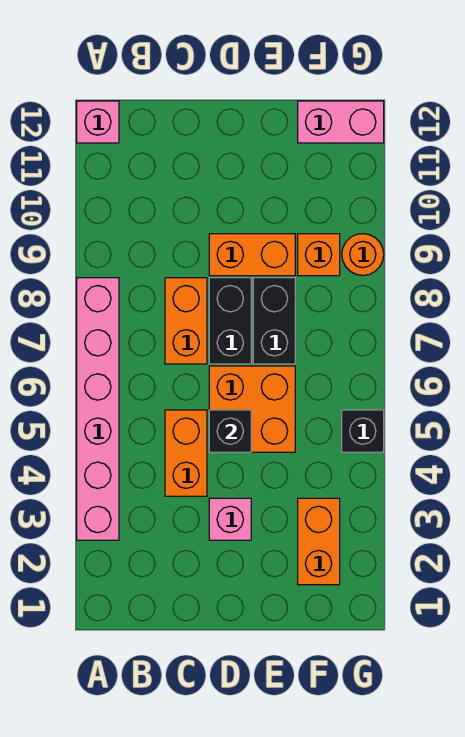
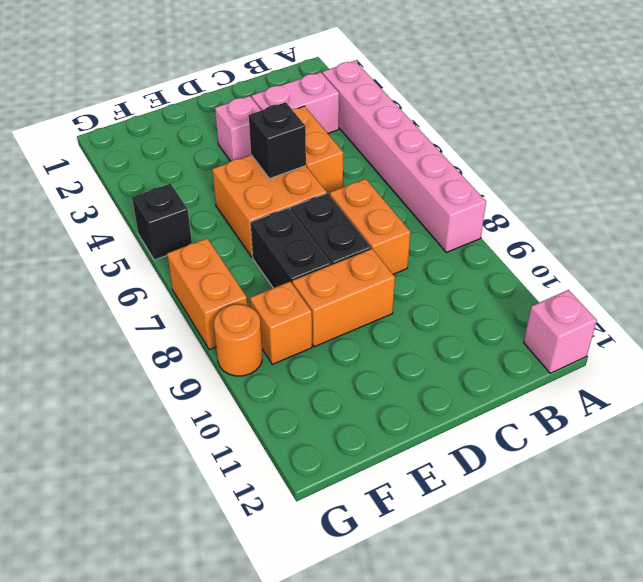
orange 1x2 brick [298,498,340,585] -> orange 1x2 brick moved to [167,238,247,350]
pink 1x2 brick [298,101,384,143] -> pink 1x2 brick moved to [252,72,339,133]

